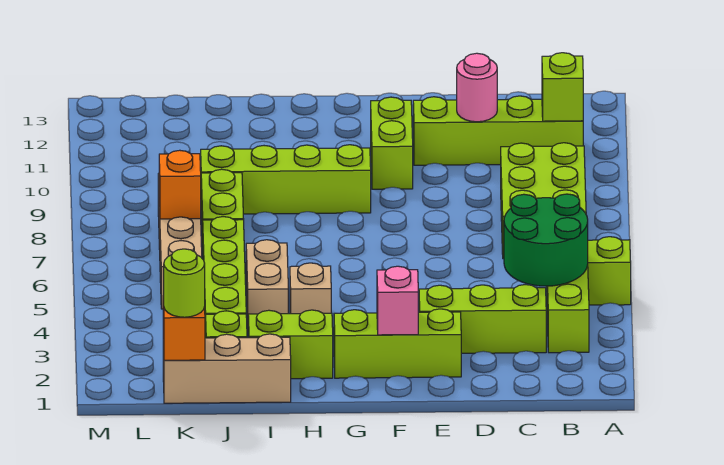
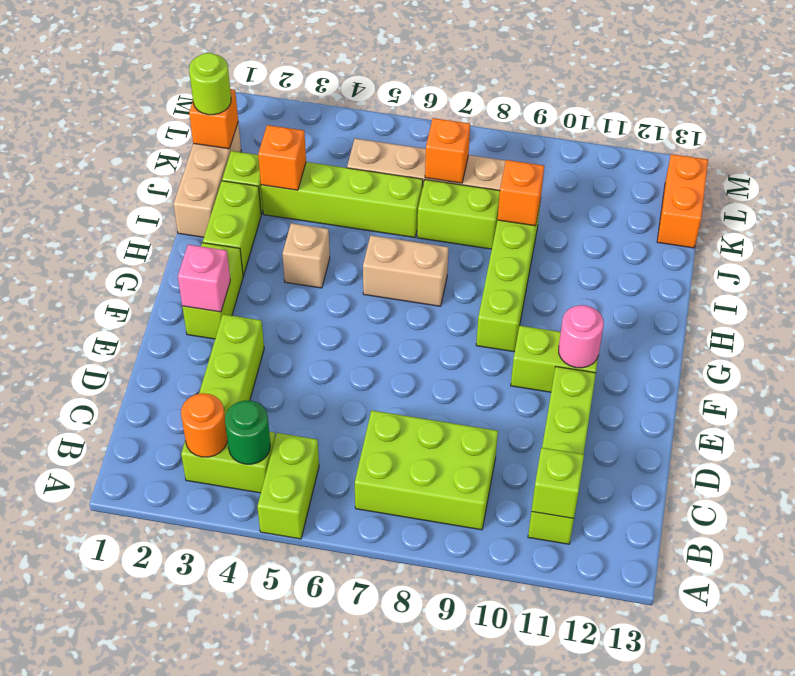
none -> orange 1x1 round brick [181,393,227,457]
green 2x2 round brick [504,194,588,286] -> green 1x1 round brick [225,400,270,464]
pink 1x1 round brick [457,53,497,122] -> pink 1x1 round brick moved to [559,305,604,368]
lime 1x3 brick [334,309,461,378] -> lime 1x2 brick [182,243,243,339]
tan 1x2 brick [246,240,288,325] -> tan 1x2 brick moved to [363,235,449,306]
none -> orange 1x1 brick [258,125,306,190]
none -> orange 1x1 brick [498,160,544,226]
none -> orange 1x2 brick [657,154,708,248]

